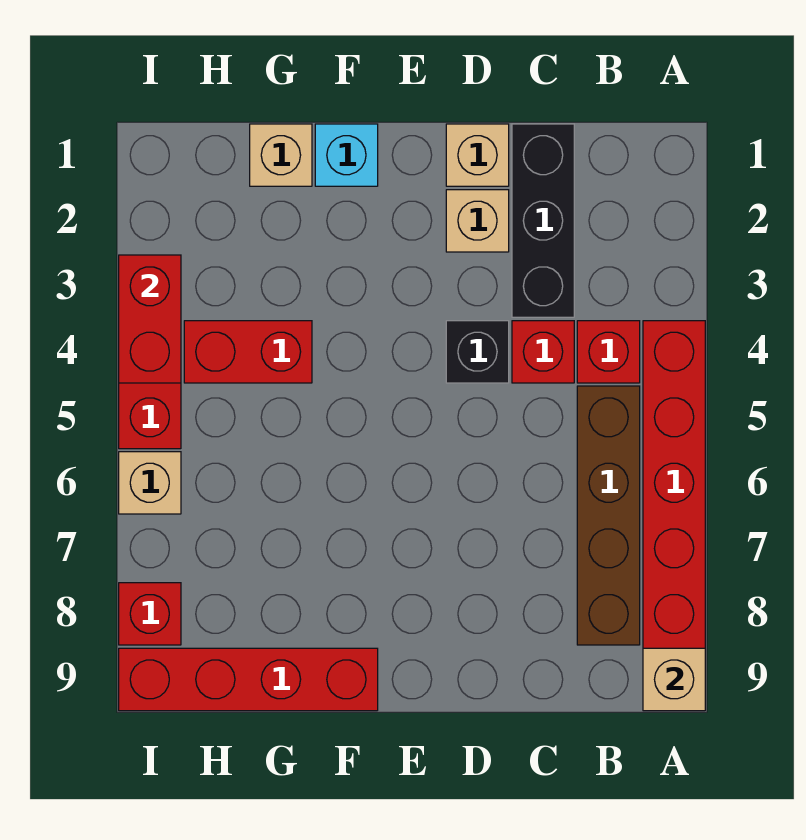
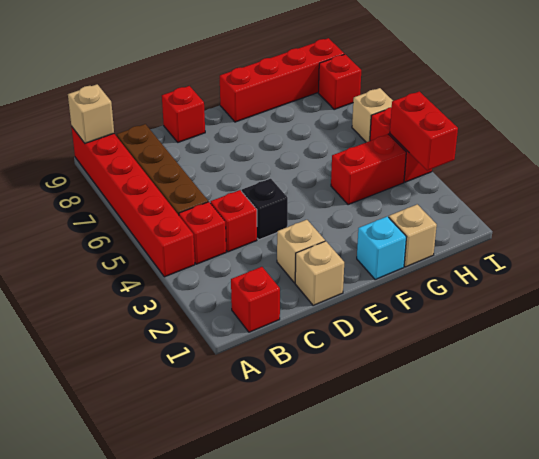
none -> red 1x1 brick [231,267,280,332]
black 1x3 brick [512,124,574,317] -> none
none -> red 1x1 brick [162,86,205,142]

